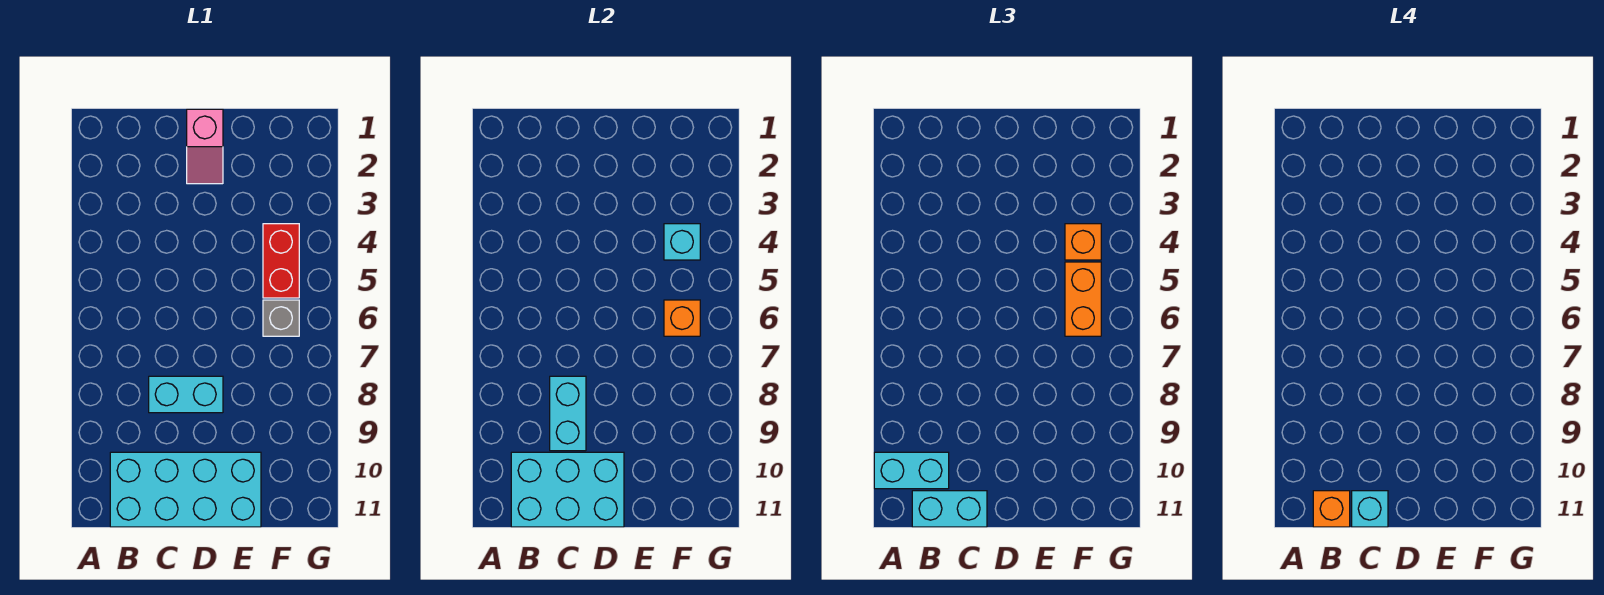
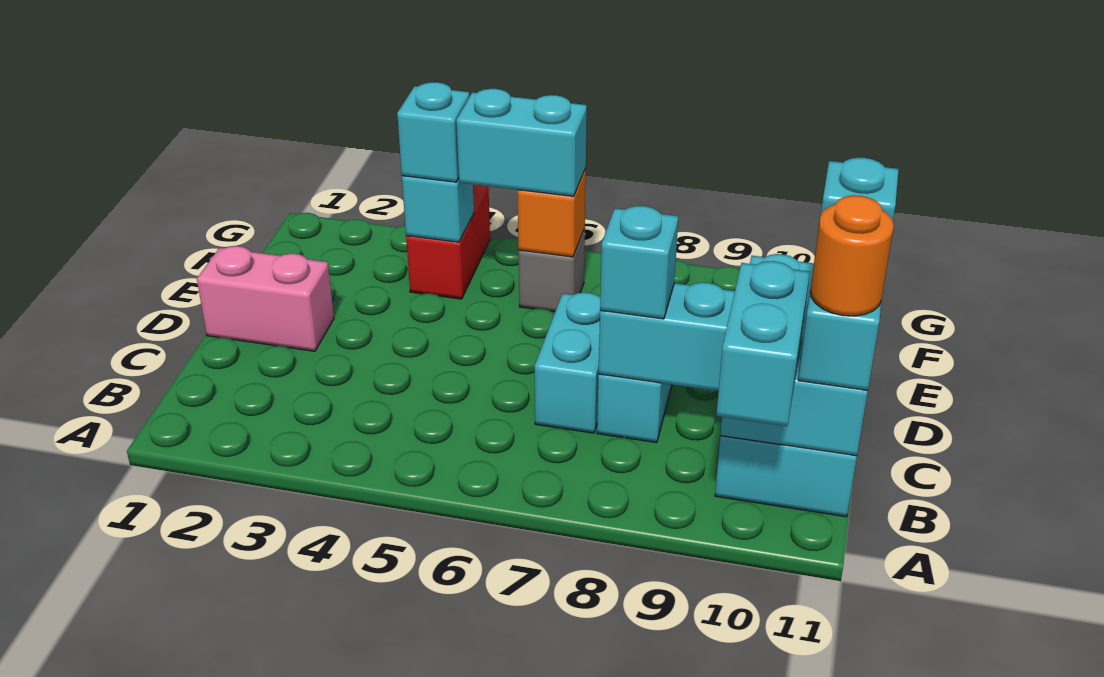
orange 1x1 brick [1313,491,1350,527] -> orange 1x1 round brick [810,195,894,316]
none -> cyan 1x2 brick [535,292,600,433]
none -> cyan 1x1 brick [600,206,678,319]
pink 1x2 slope [187,109,223,184] -> pink 1x2 brick [197,246,334,351]
red 1x2 brick [263,224,299,298] -> red 1x2 brick turned to [406,184,490,299]
orange 1x1 brick [1065,224,1101,260] -> cyan 1x1 brick [397,82,469,182]
orange 1x2 brick [1065,262,1101,336] -> cyan 1x2 brick [456,89,587,197]

